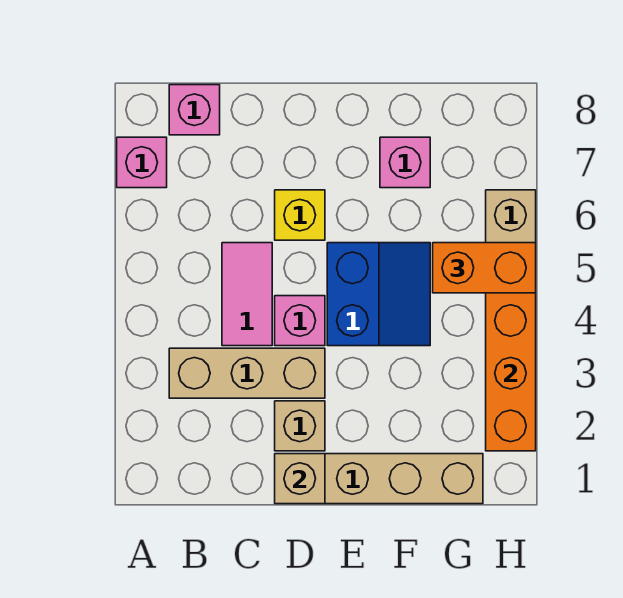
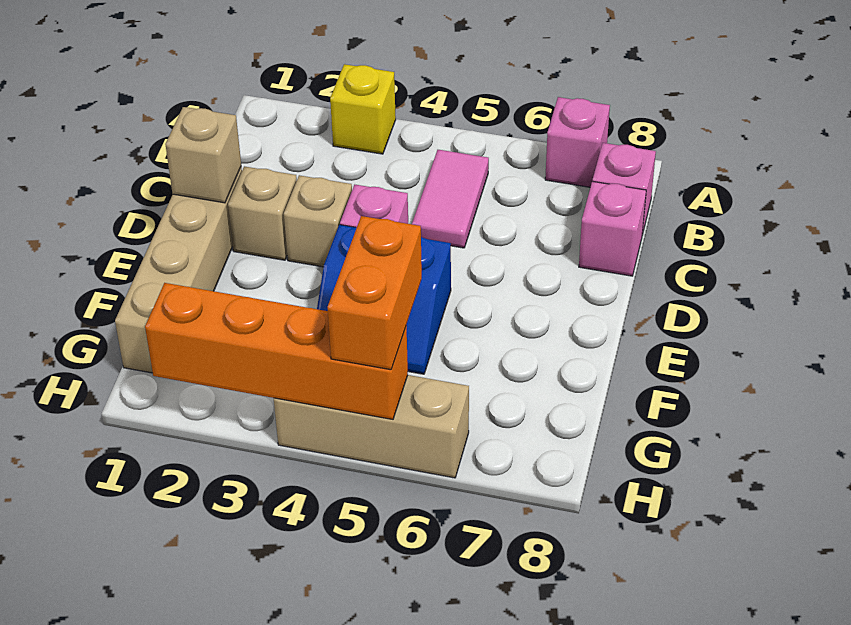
tan 1x3 brick [169,348,325,398] -> tan 1x1 brick [284,175,352,267]
pink 1x2 tile [222,243,272,346] -> pink 1x2 tile turned to [412,150,489,248]
yellow 1x1 brick [275,190,325,240] -> yellow 1x1 brick moved to [330,64,396,154]
pink 1x1 brick [380,137,430,188] -> pink 1x1 brick moved to [579,181,646,276]

